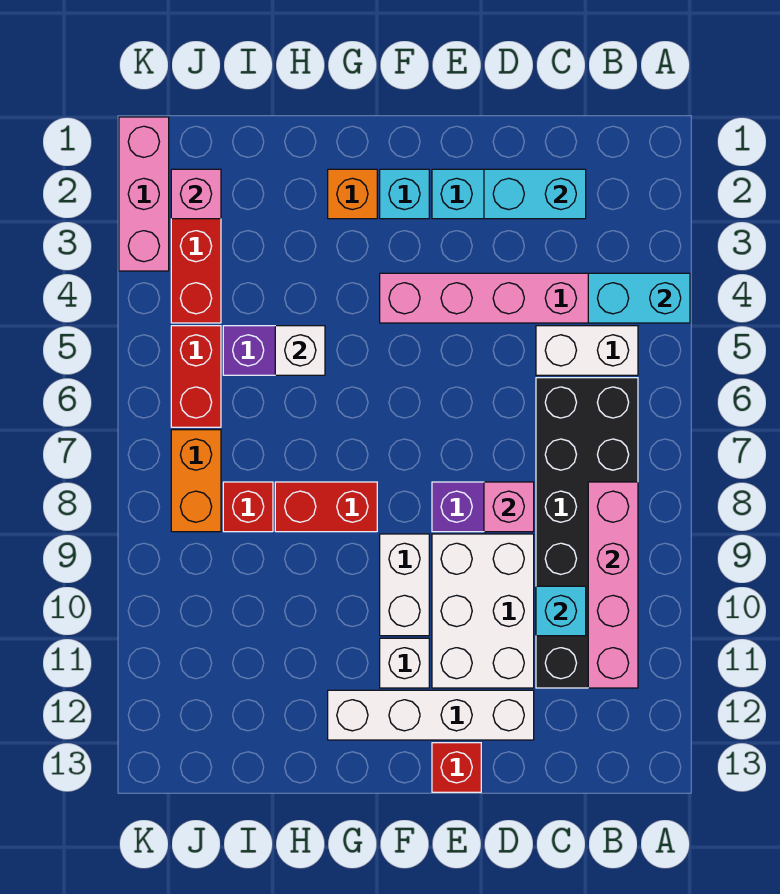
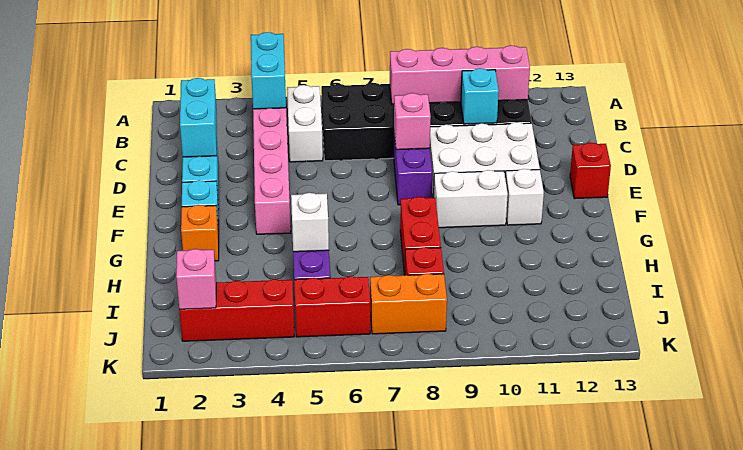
white 1x4 brick [328,690,534,740] -> none
pink 1x3 brick [119,117,169,271] -> none

